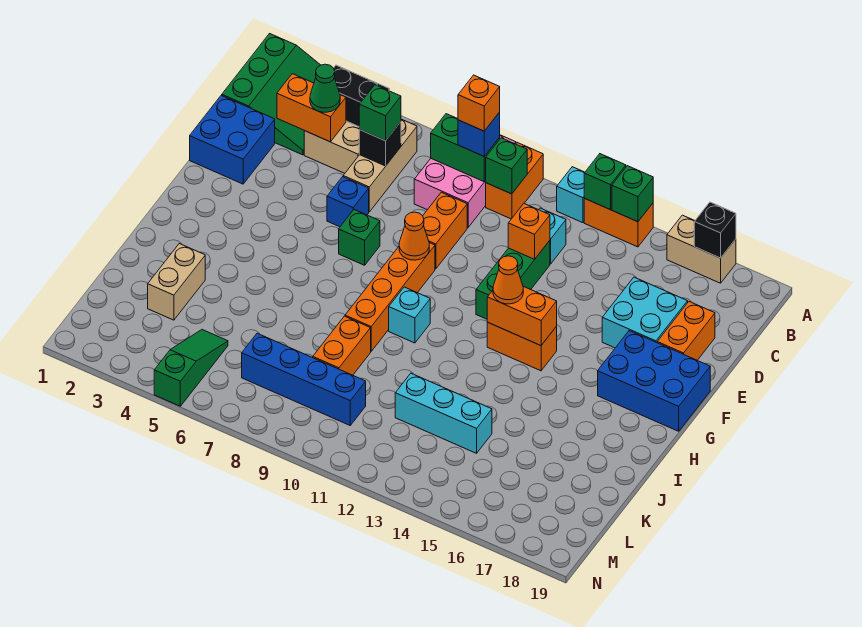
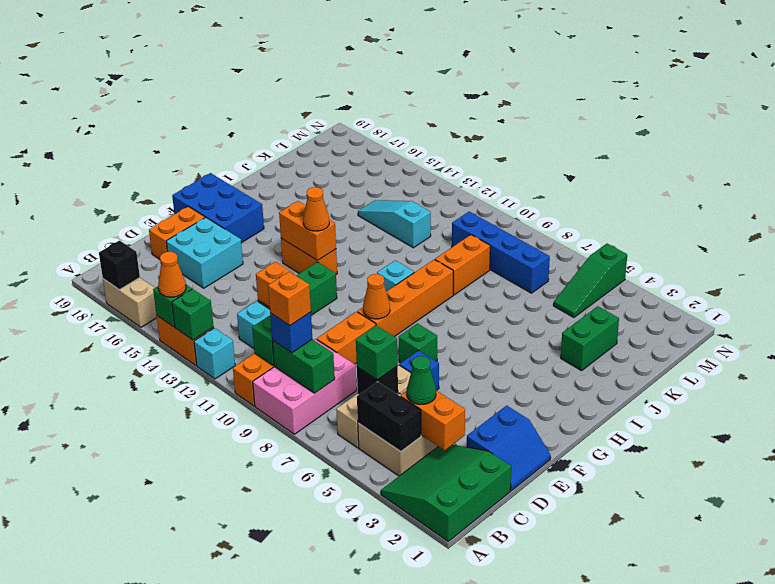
none -> orange 1x1 cone [158,252,186,297]
blue 2x2 brick [190,95,275,184] -> blue 2x2 slope [467,406,551,491]
tan 1x2 brick [148,244,205,320] -> green 1x2 brick [561,306,619,371]
cyan 1x3 brick [395,373,492,453] -> cyan 1x3 slope [358,200,431,248]

